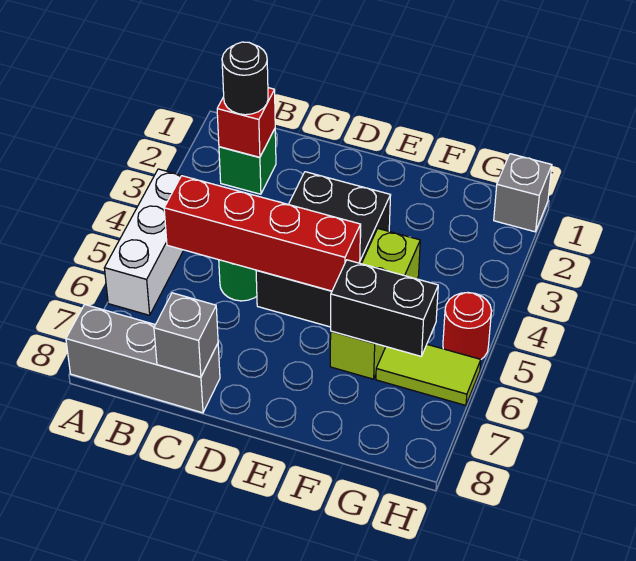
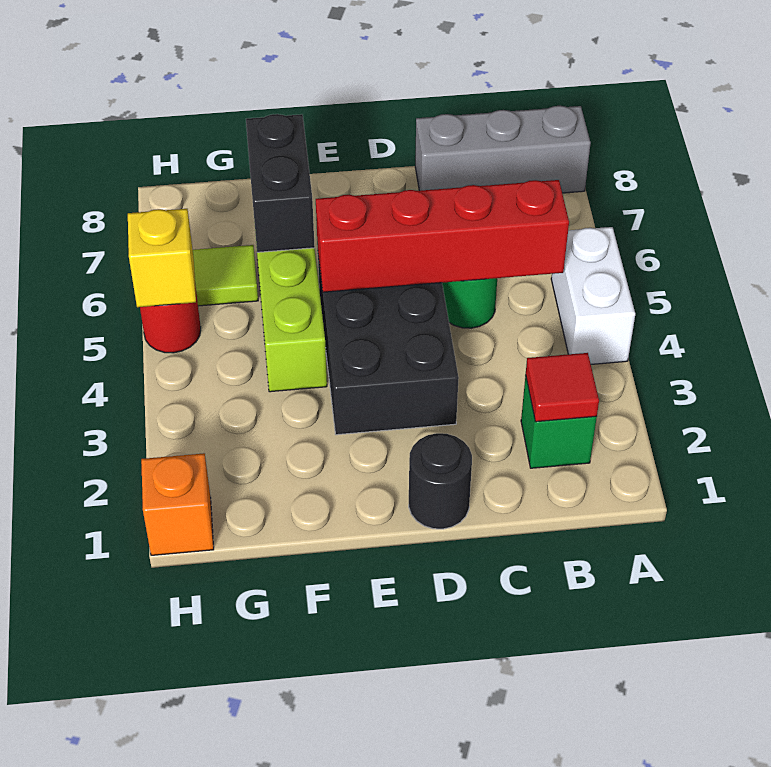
white 1x3 brick [104,169,197,315] -> white 1x2 brick [551,227,635,364]
red 1x1 brick [217,88,275,157] -> red 1x1 tile [526,353,599,422]
black 1x1 round brick [222,42,268,115] -> black 1x1 round brick moved to [409,433,472,529]
grey 1x1 brick [154,293,218,377] -> none
black 1x2 brick [331,260,438,356] -> black 1x2 brick turned to [246,114,315,252]
grey 1x1 brick [494,154,552,232] -> orange 1x1 brick [141,453,214,555]
none -> yellow 1x1 brick [128,209,196,307]

